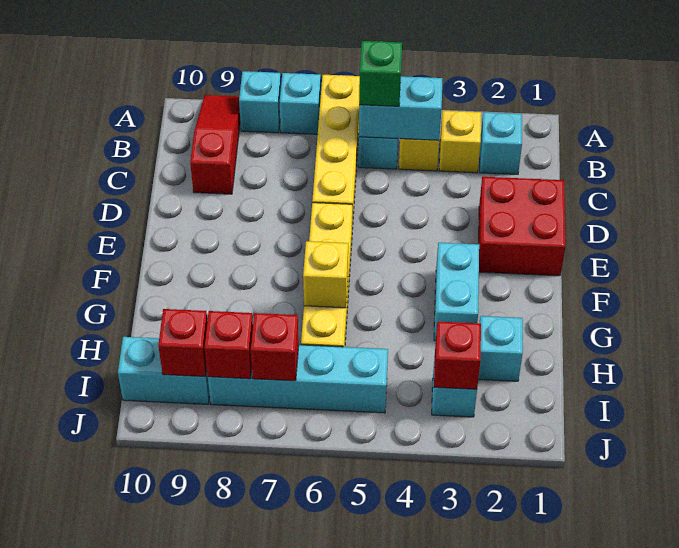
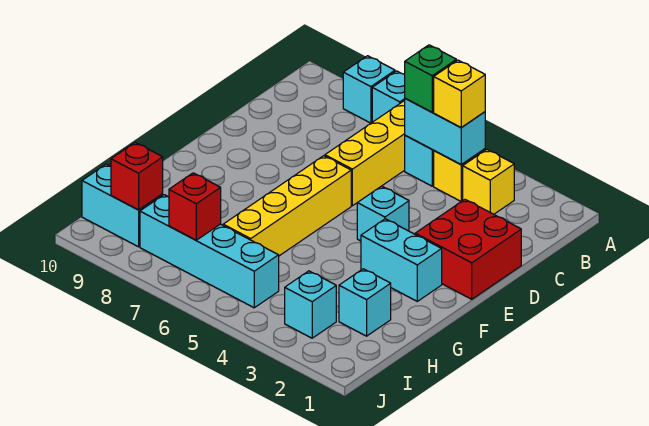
red 1x3 slope [190,95,240,194] -> none
cyan 1x1 brick [480,112,522,174] -> cyan 1x1 brick moved to [357,186,409,241]
cyan 1x2 brick [434,243,479,341] -> cyan 1x2 brick turned to [361,219,442,301]
yellow 1x1 brick [303,241,348,308] -> yellow 1x1 brick moved to [434,60,485,128]
red 1x1 brick [434,322,481,389] -> none
red 1x1 brick [204,311,253,379] -> none

